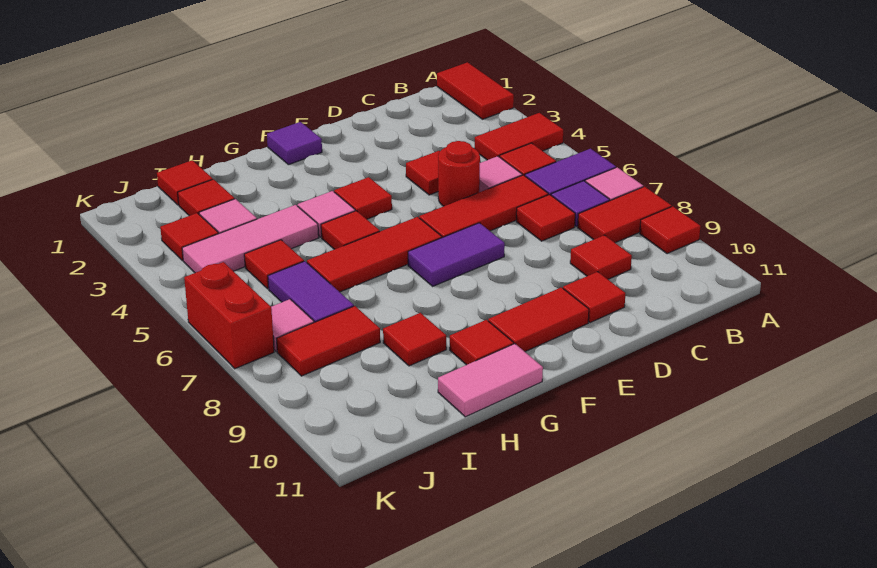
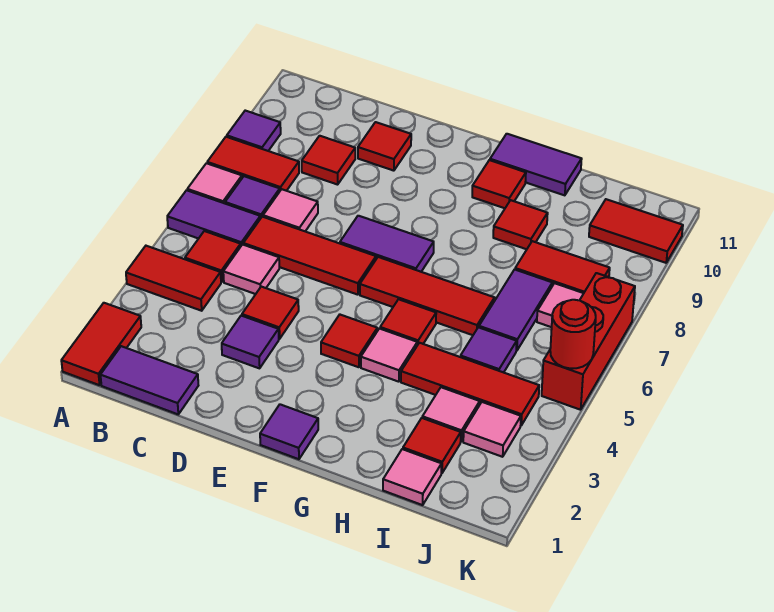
red 1x1 tile [640,206,700,254] -> purple 1x1 tile [227,111,281,151]
none -> purple 1x2 tile [101,346,198,414]
red 1x1 tile [516,195,575,241] -> pink 1x1 tile [263,189,318,231]
none -> purple 1x1 tile [222,316,279,368]
red 1x1 round brick [438,141,480,206] -> red 1x1 round brick moved to [550,300,596,369]
red 1x2 tile [488,287,589,352] -> red 1x2 tile moved to [589,199,683,263]
pink 1x2 tile [438,344,543,417] -> purple 1x2 tile [490,134,582,195]
pink 1x3 tile [182,205,319,273] -> red 1x3 tile [401,343,539,425]
red 1x1 tile [157,160,213,205] -> pink 1x1 tile [383,449,441,505]
red 1x1 tile [244,240,304,289] -> purple 1x1 tile [460,327,517,373]
red 1x1 tile [160,213,219,261] -> pink 1x1 tile [463,402,521,457]
red 1x2 brick [184,262,274,369] -> red 1x3 brick [542,273,635,410]

